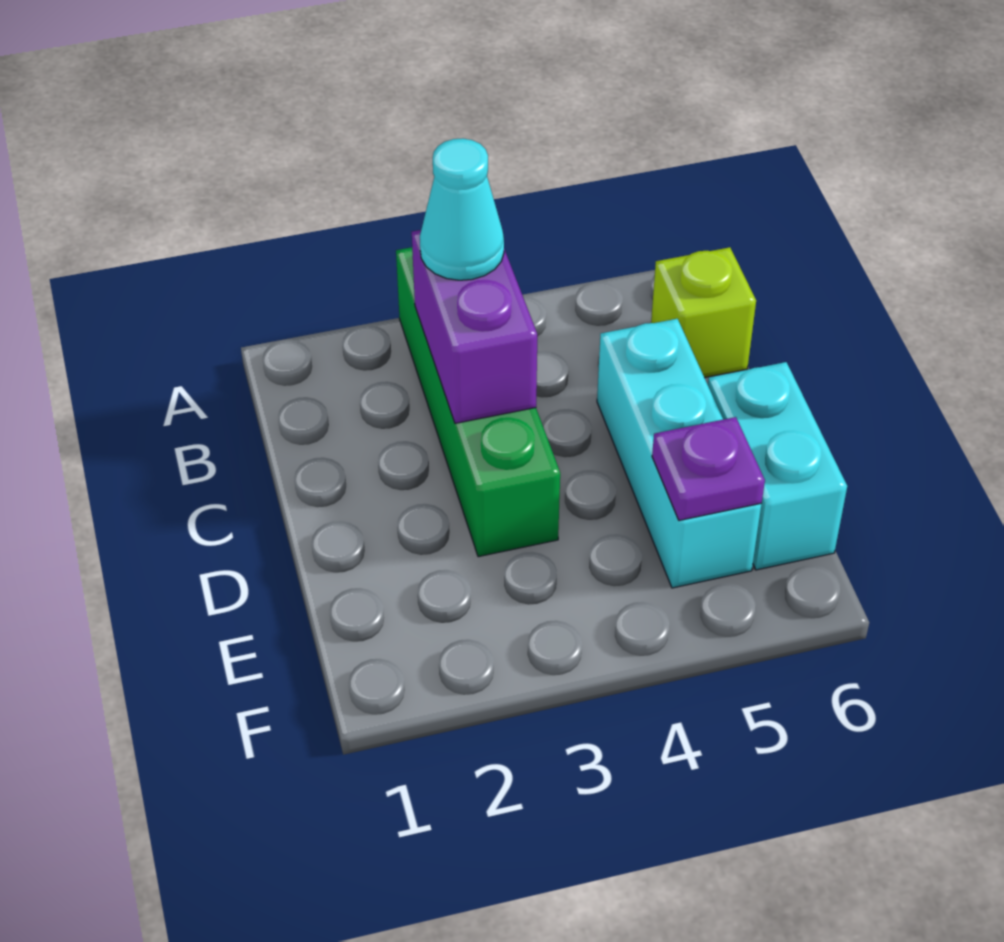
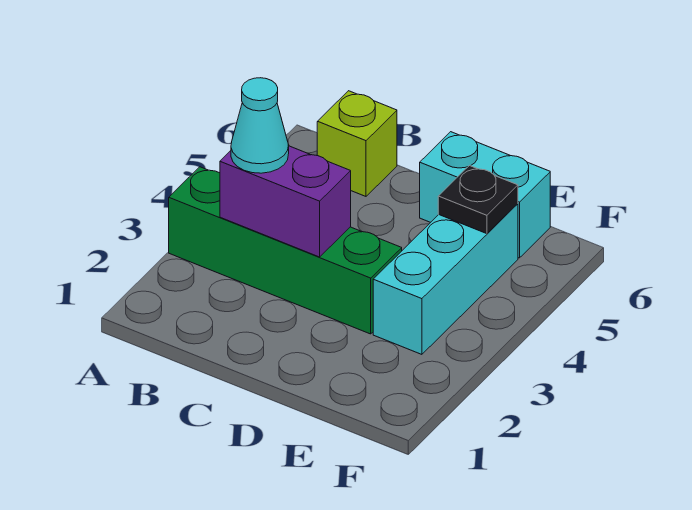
cyan 1x3 brick [597,319,761,588] -> cyan 1x3 brick turned to [373,204,518,354]
purple 1x1 plate [652,417,765,520] -> black 1x1 plate [438,166,518,234]

